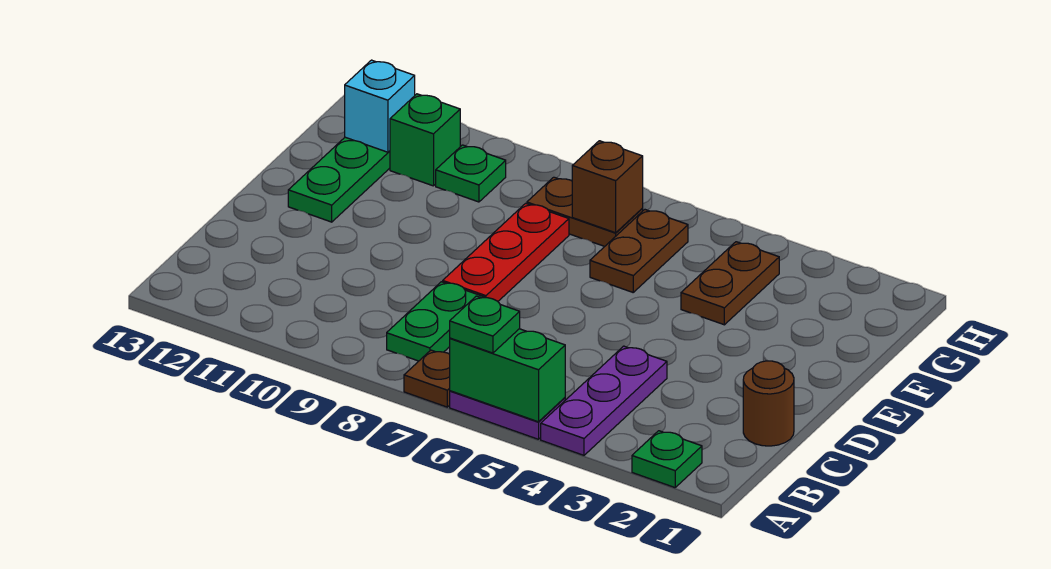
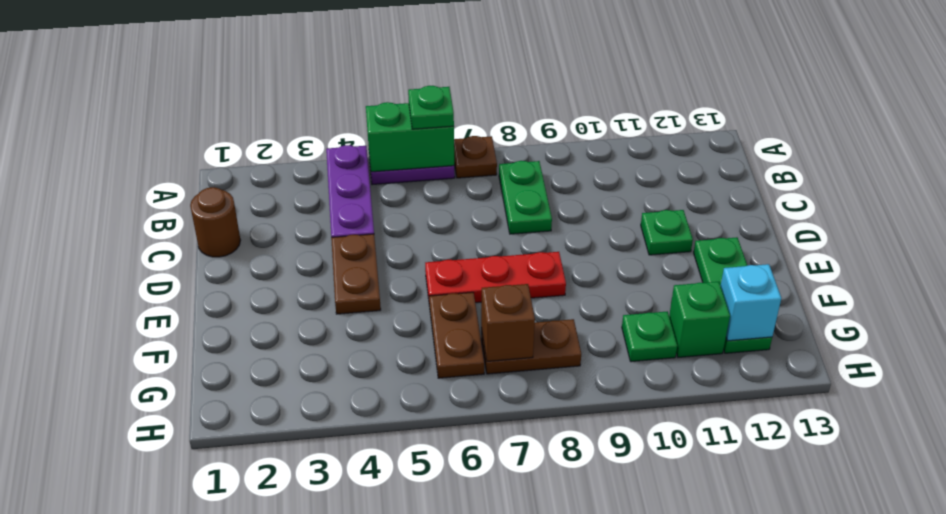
green 1x1 plate [632,431,702,488] -> green 1x1 plate moved to [641,210,693,255]
red 1x3 plate [443,203,569,301] -> red 1x3 plate turned to [425,252,566,306]
brown 1x2 plate [681,242,779,325] -> brown 1x2 plate moved to [331,234,381,314]

